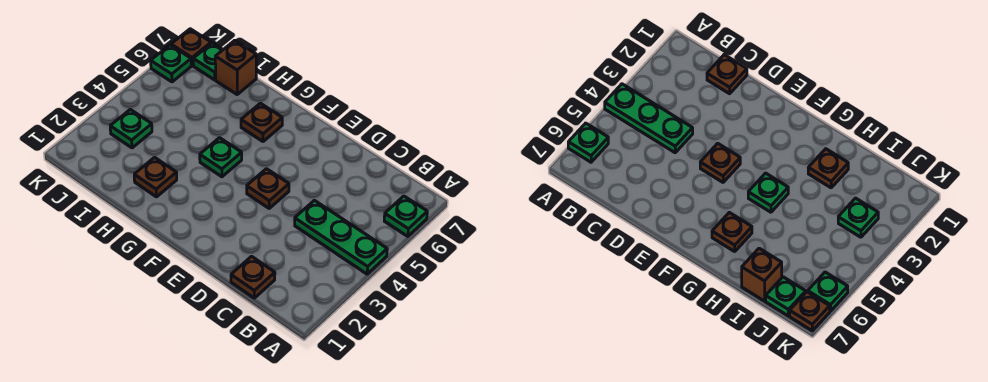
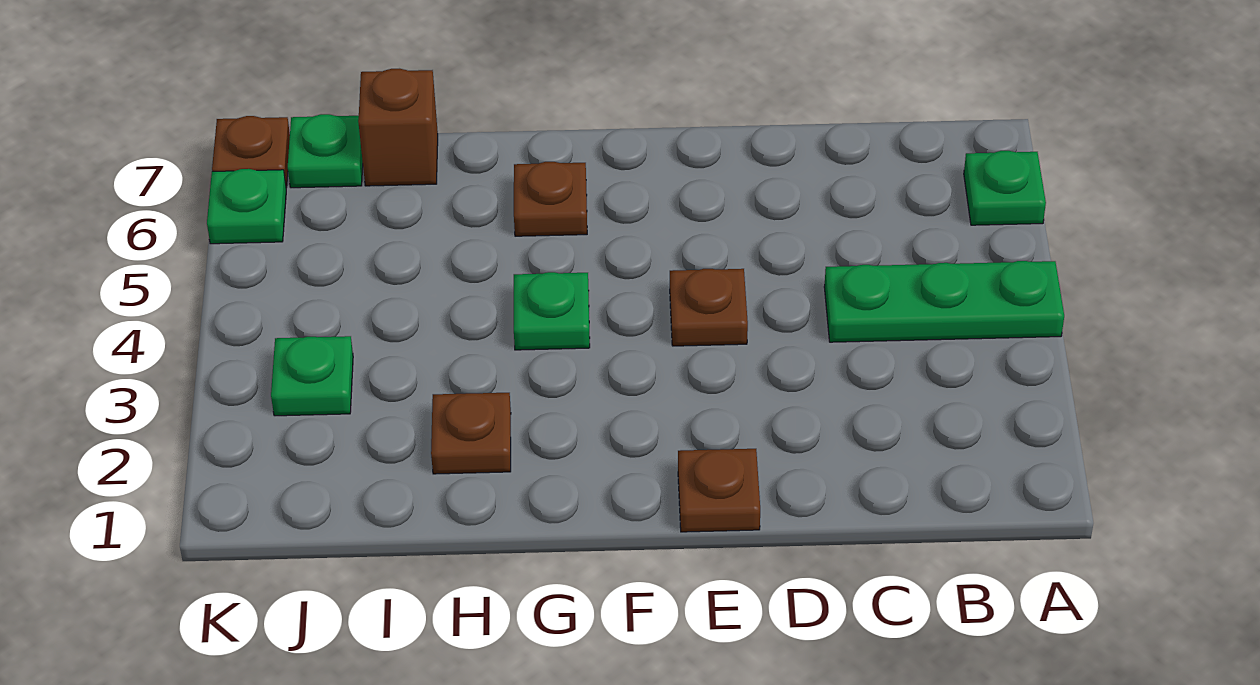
brown 1x1 plate [231,256,275,298] -> brown 1x1 plate moved to [678,449,760,532]

